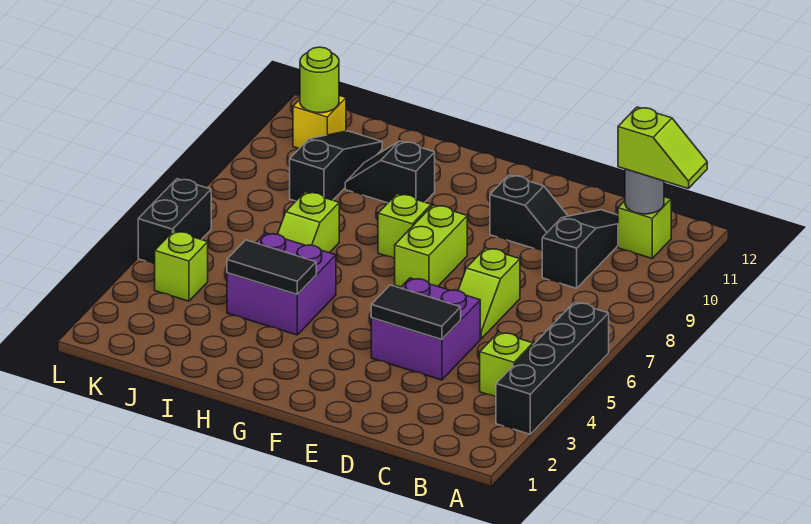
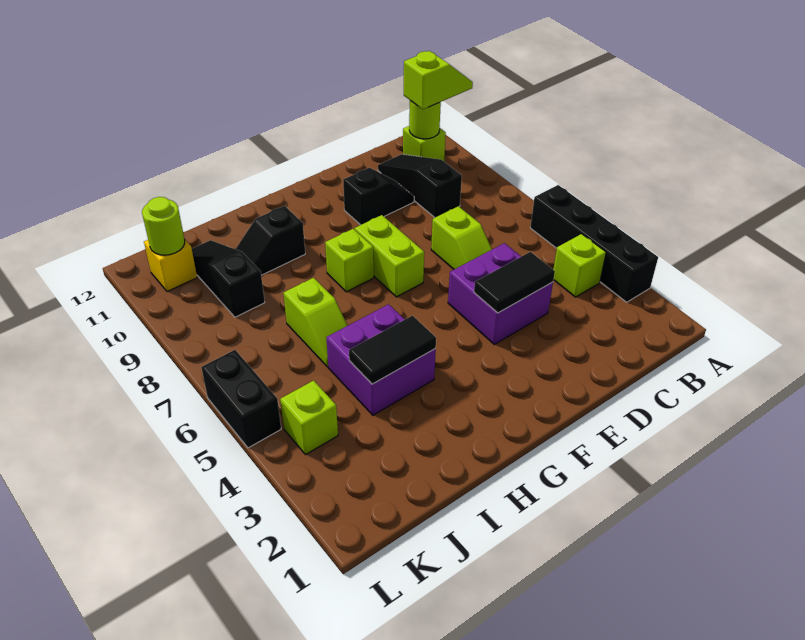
grey 1x1 round brick [625,169,664,214] -> lime 1x1 round brick [409,101,441,139]

